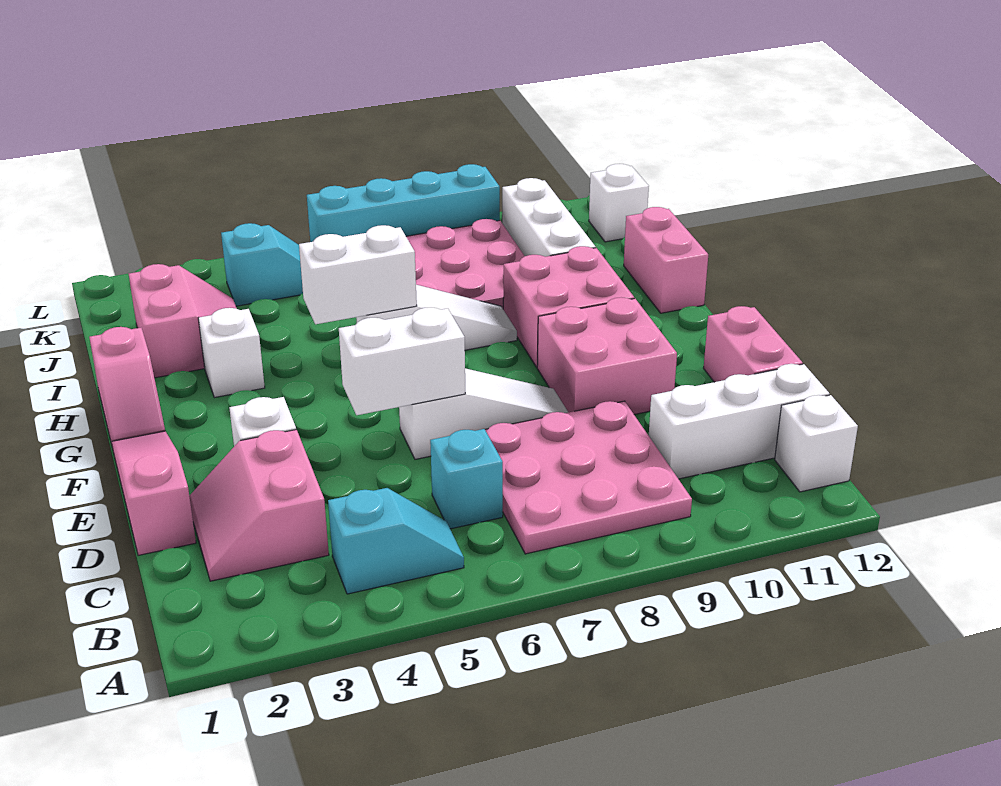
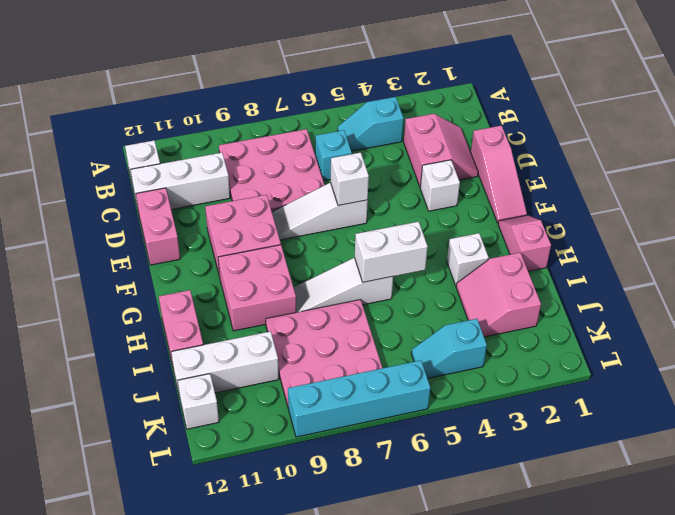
white 1x2 brick [339,307,465,415] -> white 1x1 brick [331,153,369,206]
white 1x3 brick [502,178,596,257] -> white 1x3 brick turned to [171,331,279,397]

